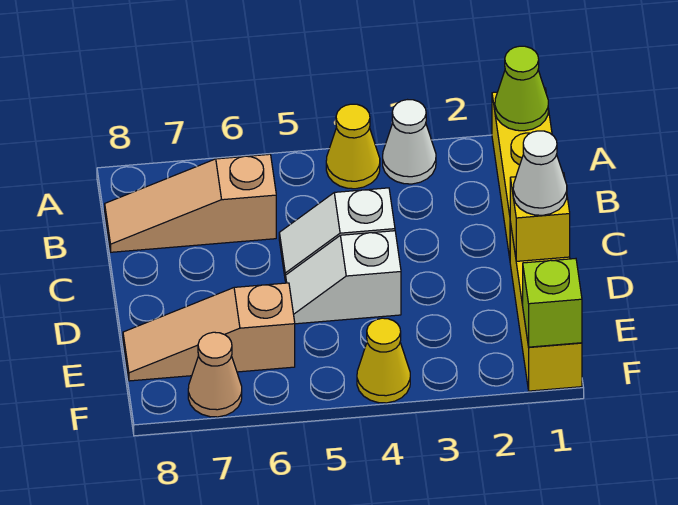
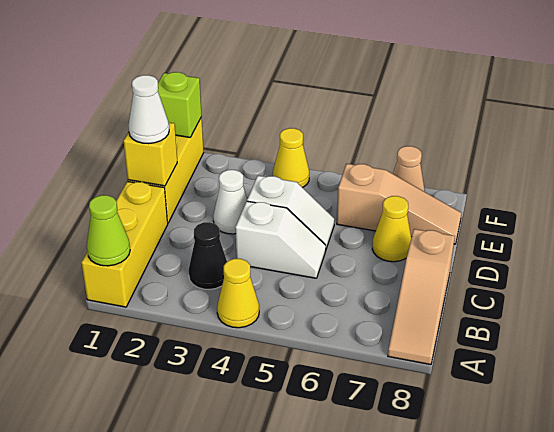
white 1x1 cone [383,100,436,184] -> white 1x1 cone moved to [213,170,247,234]
none -> black 1x1 cone [188,222,227,290]
tan 1x3 slope [105,154,276,252] -> tan 1x3 slope turned to [388,229,455,365]
none -> yellow 1x1 cone [372,196,411,262]

